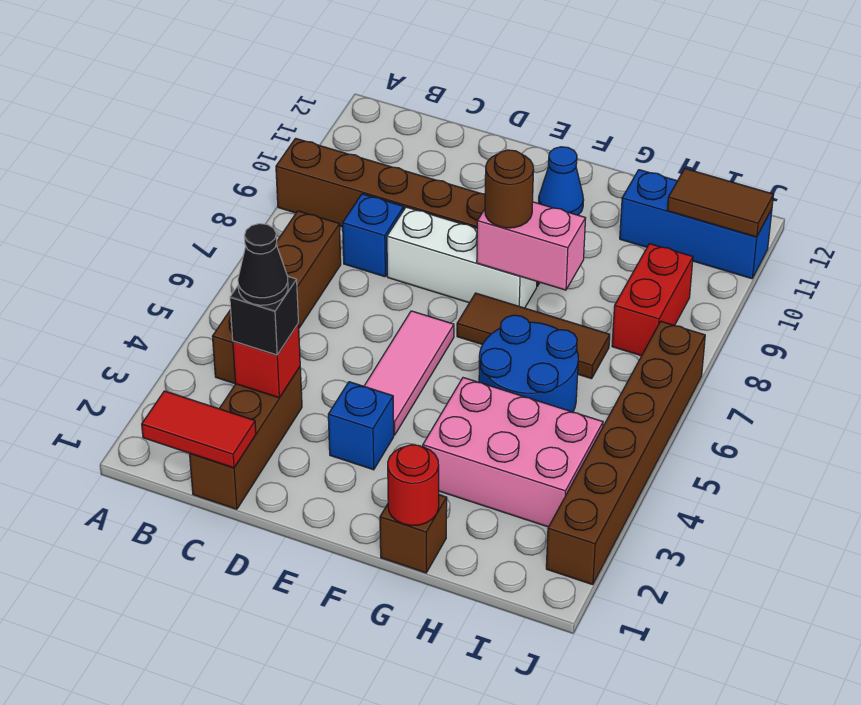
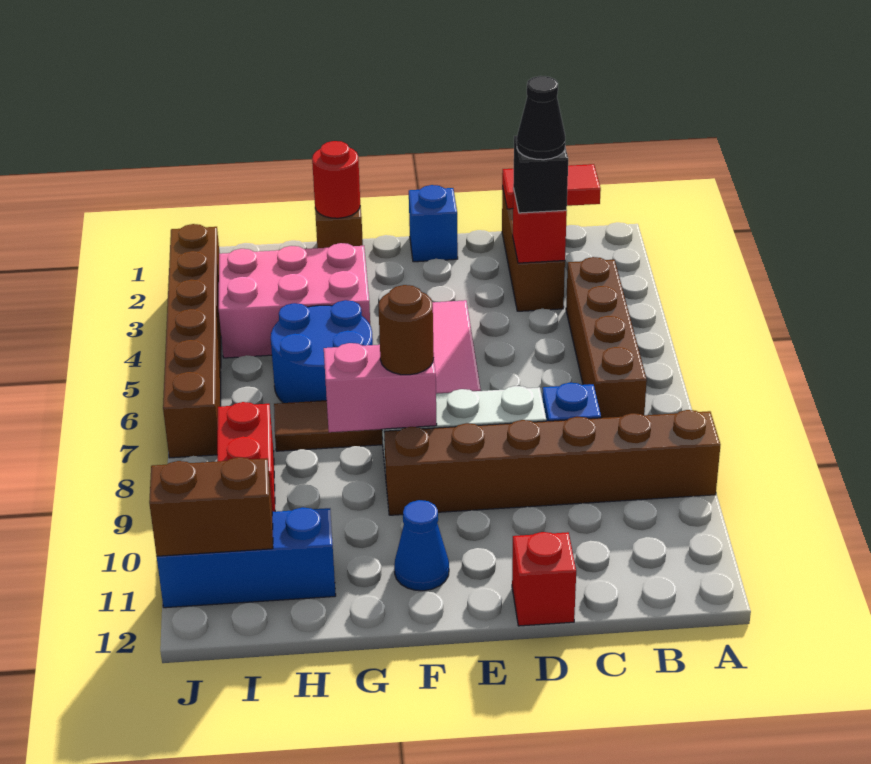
none -> red 1x1 brick [512,532,576,626]
blue 1x1 brick [328,382,394,470] -> blue 1x1 brick moved to [409,185,458,262]
brown 1x2 tile [667,169,774,237] -> brown 1x2 brick [149,457,273,556]

